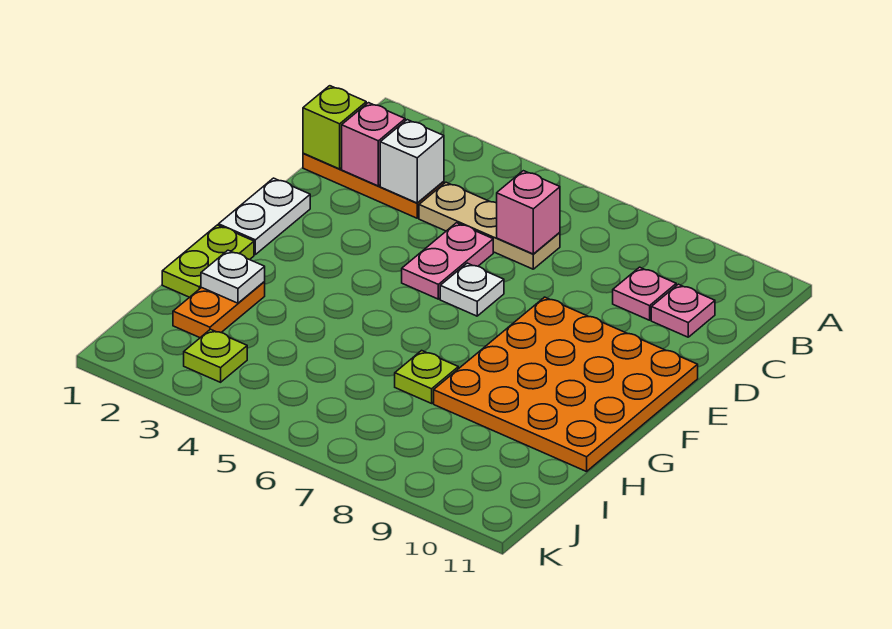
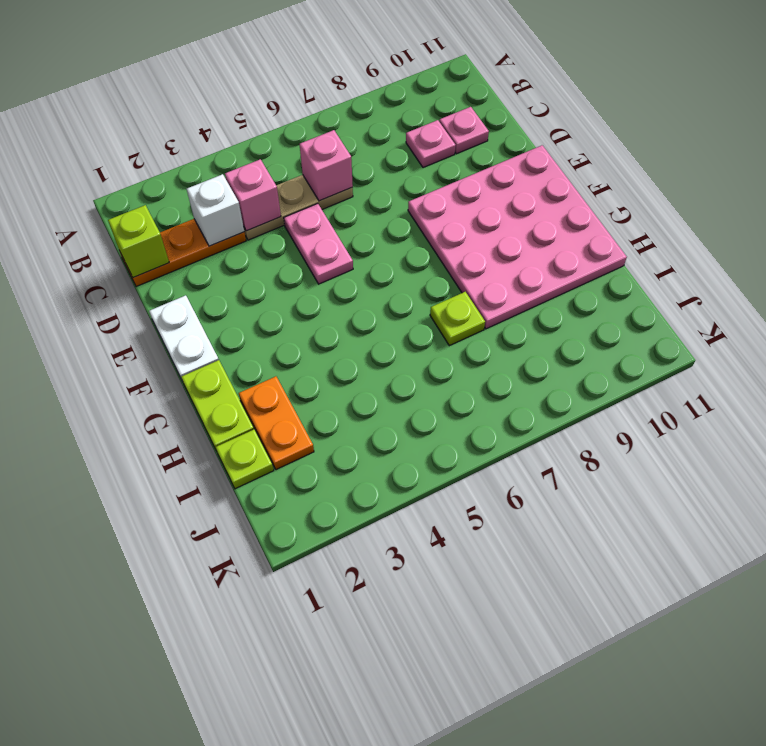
pink 1x1 brick [342,103,405,186] -> pink 1x1 brick moved to [225,159,281,231]
white 1x1 plate [440,263,504,316] -> none
orange 4x4 plate [434,297,698,472] -> pink 4x4 plate [408,145,627,329]
white 1x1 plate [201,250,265,303] -> none
lime 1x1 plate [184,329,247,382] -> lime 1x1 plate moved to [216,429,274,489]

